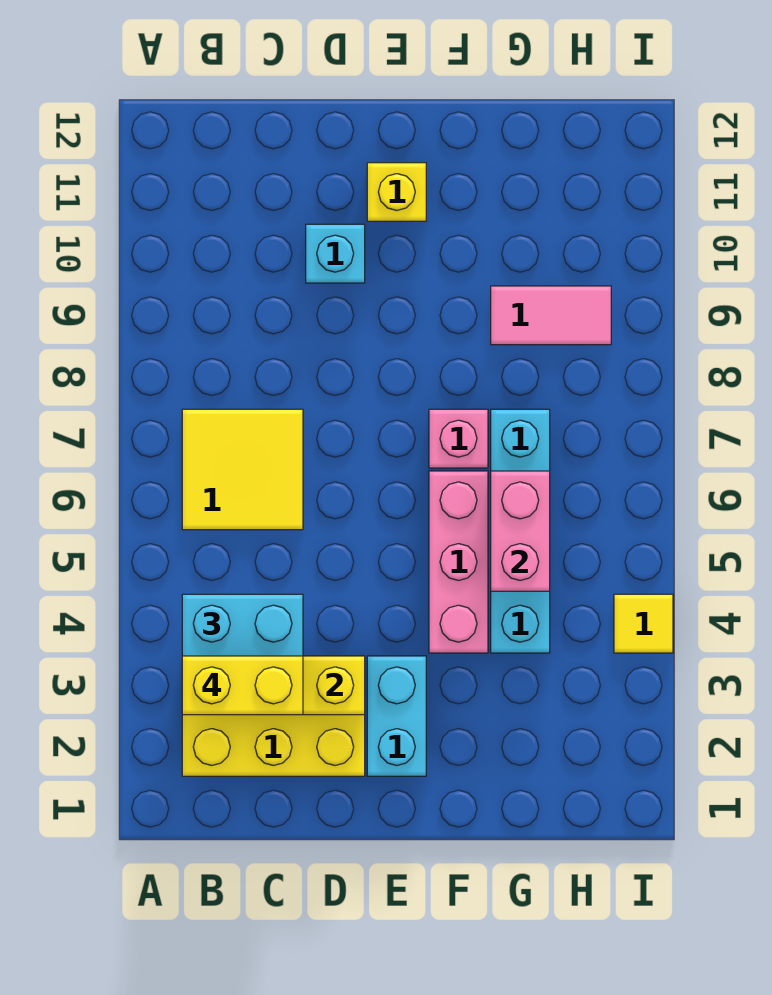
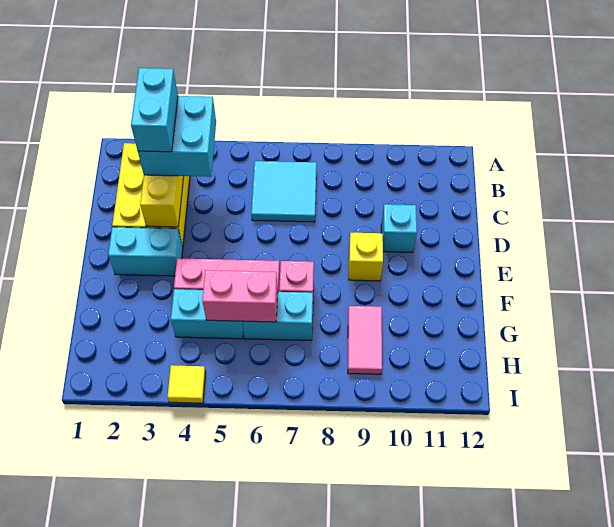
yellow 1x2 brick [182,656,303,715] -> cyan 1x2 brick [131,68,178,152]
yellow 2x2 tile [182,409,303,530] -> cyan 2x2 tile [251,161,317,222]
yellow 1x1 brick [367,163,426,221] -> yellow 1x1 brick moved to [349,233,383,281]

